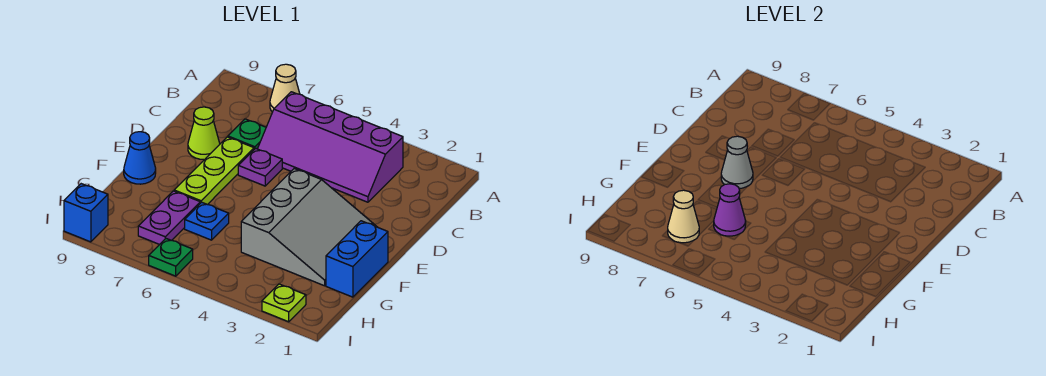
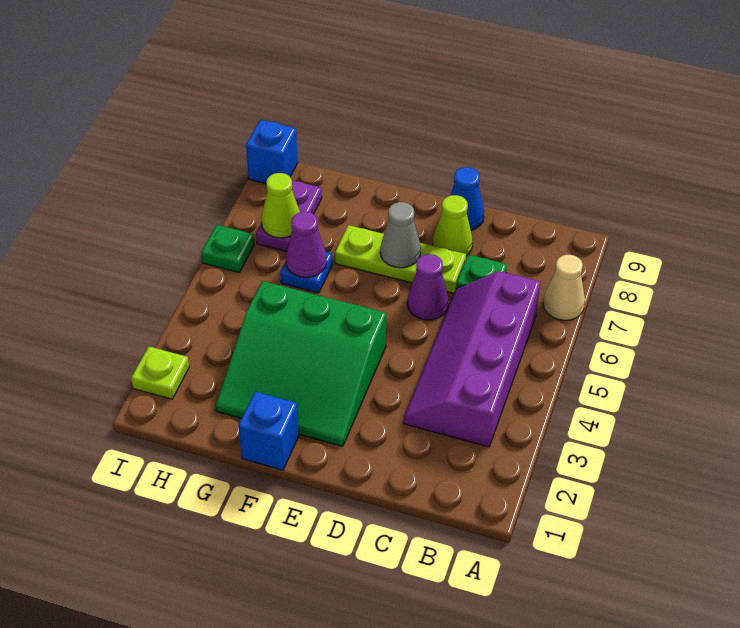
purple 1x1 plate [238,148,282,186] -> purple 1x1 cone [407,254,449,320]
grey 3x3 slope [241,169,377,286] -> green 3x3 slope [216,281,386,446]
blue 1x2 brick [326,221,388,297] -> blue 1x1 brick [238,392,299,470]
blue 1x1 cone [124,132,156,184] -> blue 1x1 cone moved to [450,167,484,230]
purple 1x2 plate [138,191,200,245] -> purple 1x2 plate turned to [256,181,322,252]
tan 1x1 cone [668,190,699,243] -> lime 1x1 cone [261,173,300,238]

